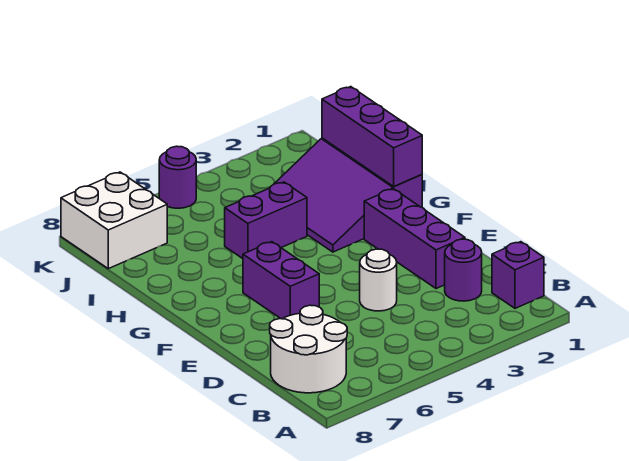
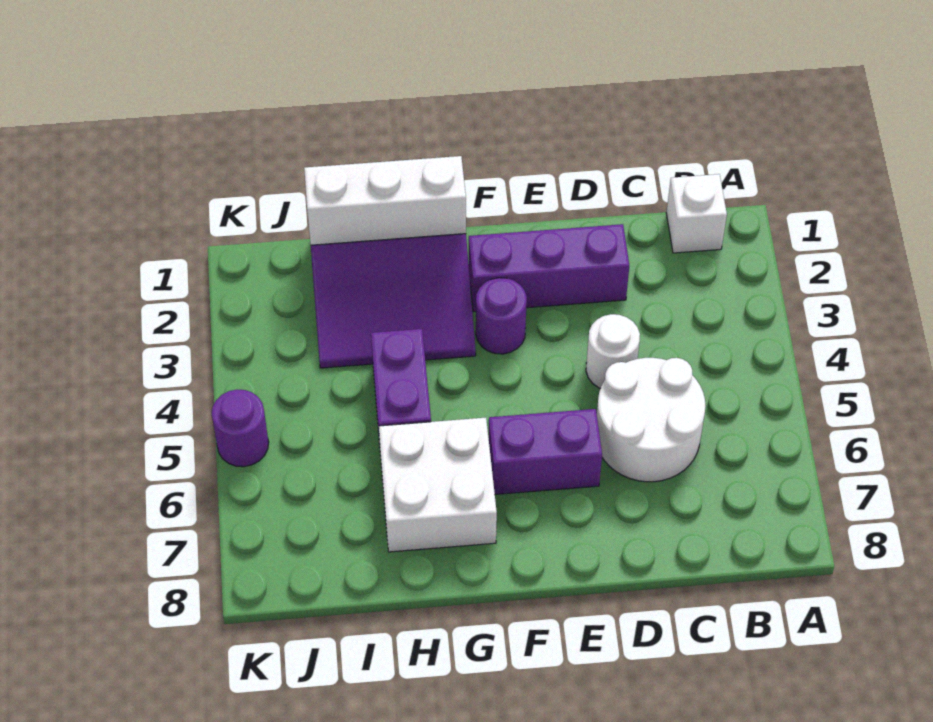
purple 1x1 brick [492,242,544,308] -> white 1x1 brick [666,174,727,253]
white 2x2 round brick [270,305,347,393] -> white 2x2 round brick moved to [597,358,706,482]
purple 1x1 round brick [445,239,482,301] -> purple 1x1 round brick moved to [476,278,527,354]
purple 1x3 brick [322,87,422,186] -> white 1x3 brick [304,156,466,245]
white 2x2 brick [61,172,167,269] -> white 2x2 brick moved to [379,418,497,552]

